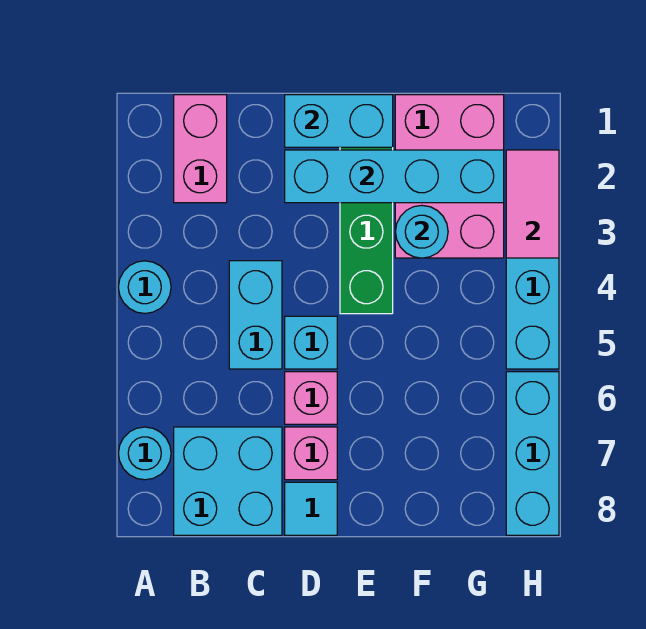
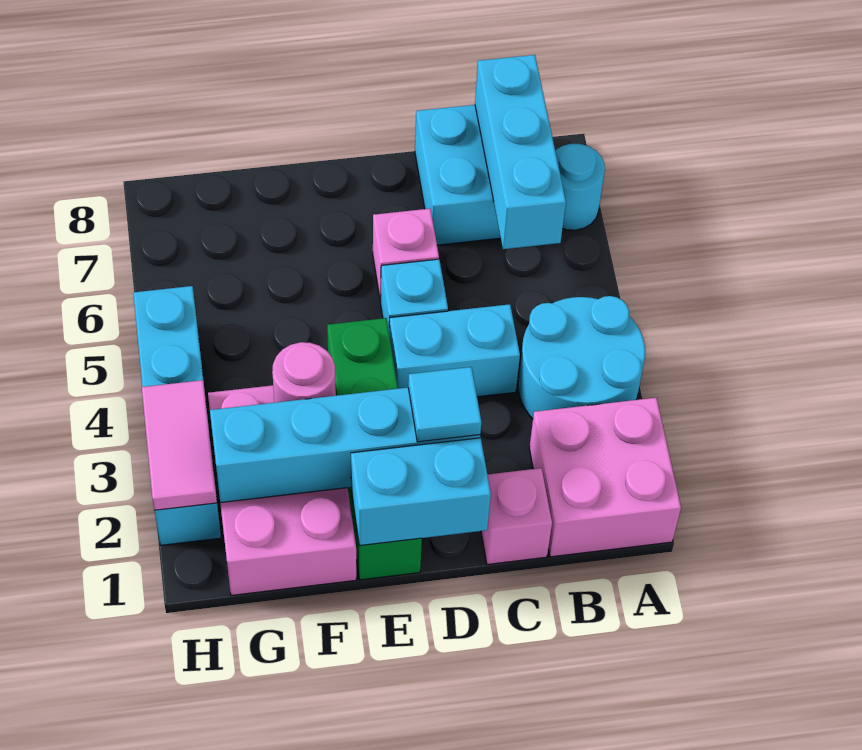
cyan 1x1 round brick [118,261,171,314] -> cyan 2x2 round brick [518,296,645,419]
pink 1x2 brick [174,95,227,203] -> pink 2x2 brick [529,398,681,557]
cyan 1x2 brick [229,261,282,369] -> cyan 1x2 brick turned to [389,304,520,397]
pink 1x1 brick [285,427,337,480] -> pink 1x1 brick moved to [481,468,552,564]
cyan 1x1 tile [285,482,337,535] -> cyan 1x1 tile moved to [408,367,481,442]
cyan 1x1 round brick [395,205,448,258] -> pink 1x1 round brick [272,342,336,403]
cyan 1x3 brick [506,372,559,535] -> cyan 1x3 brick moved to [475,55,566,249]

